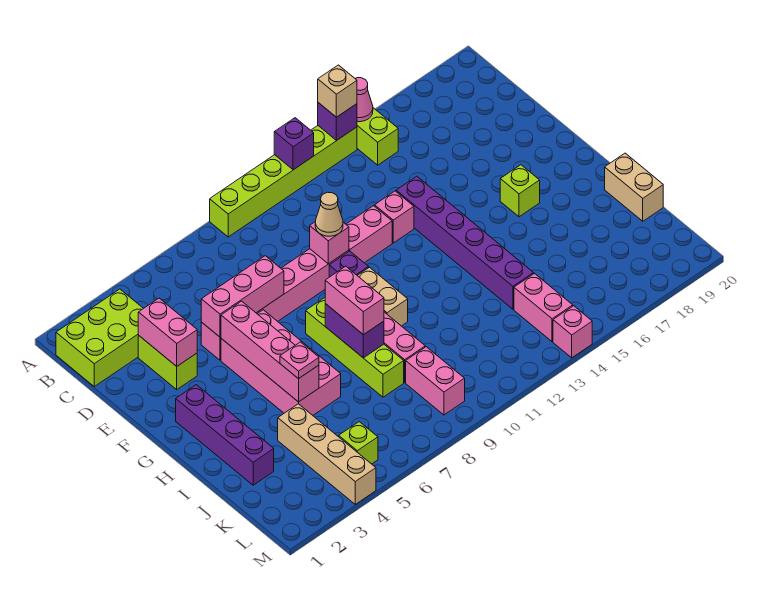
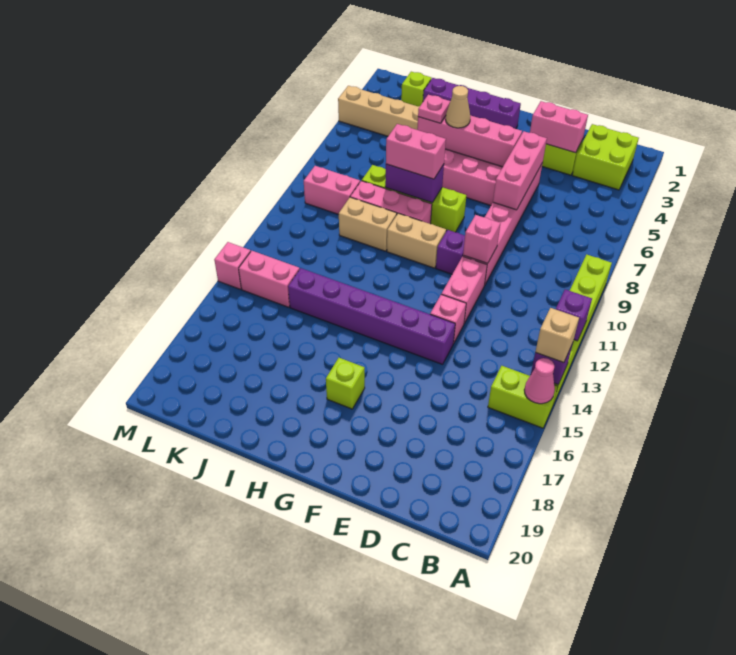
lime 2x3 brick [56,289,143,386] -> lime 2x2 brick [572,124,639,190]
tan 1x1 cone [315,192,343,236] -> tan 1x1 cone moved to [446,86,470,128]
tan 1x2 brick [605,153,663,221] -> tan 1x2 brick moved to [339,197,397,251]
lime 1x1 brick [339,422,378,464] -> lime 1x1 brick moved to [401,72,432,106]

